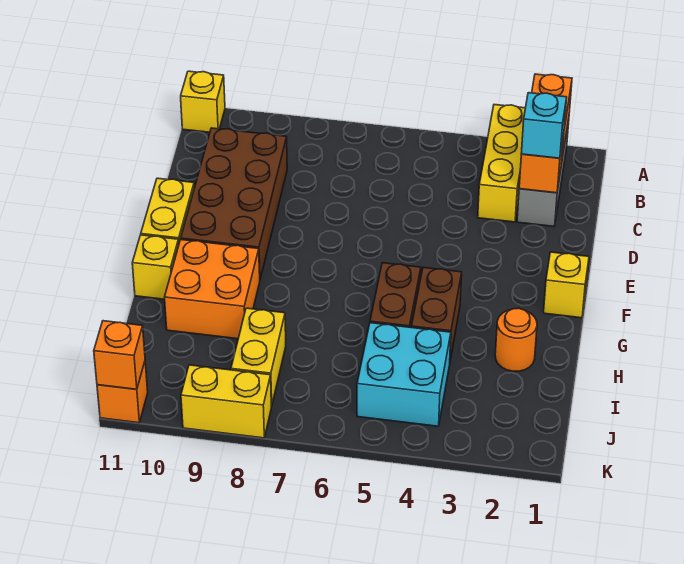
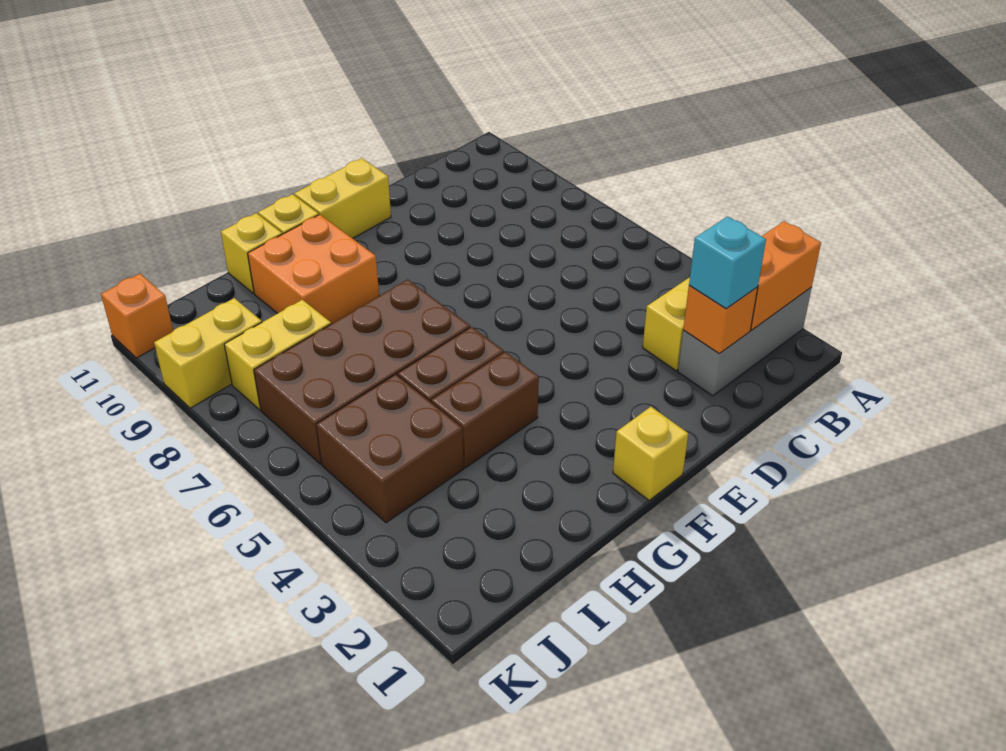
yellow 1x1 brick [181,71,225,132] -> yellow 1x1 brick moved to [221,213,282,293]
brown 2x4 brick [181,128,287,279] -> brown 2x4 brick moved to [254,279,470,464]
orange 1x1 round brick [495,308,537,371] -> none
cyan 2x2 brick [357,323,451,426] -> brown 2x2 brick [316,374,464,523]
yellow 1x2 brick [181,365,271,438] -> yellow 1x2 brick turned to [154,298,262,408]
orange 1x1 brick [94,321,145,389] -> none

